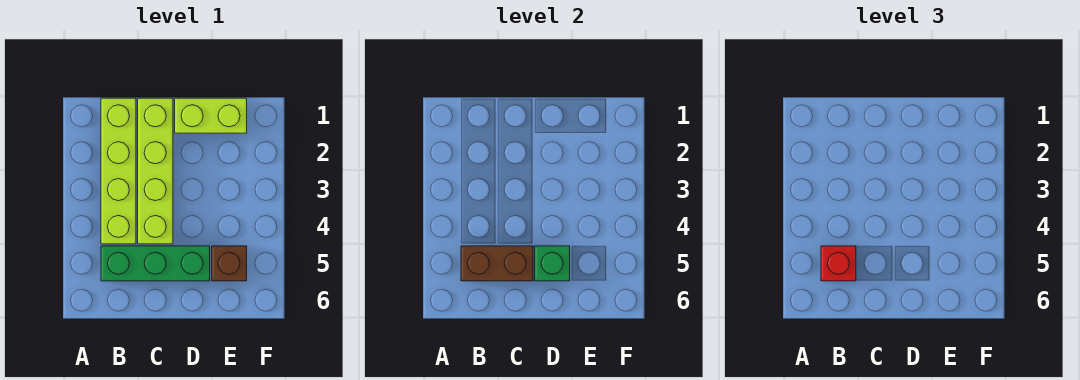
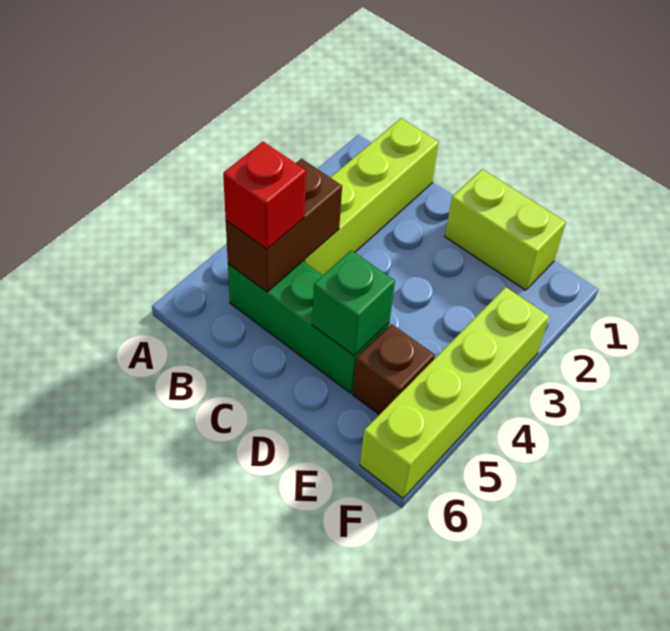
brown 1x2 brick [461,246,533,281] -> brown 1x2 brick turned to [226,159,342,292]
lime 1x4 brick [138,98,173,244] -> lime 1x4 brick moved to [360,287,549,498]

